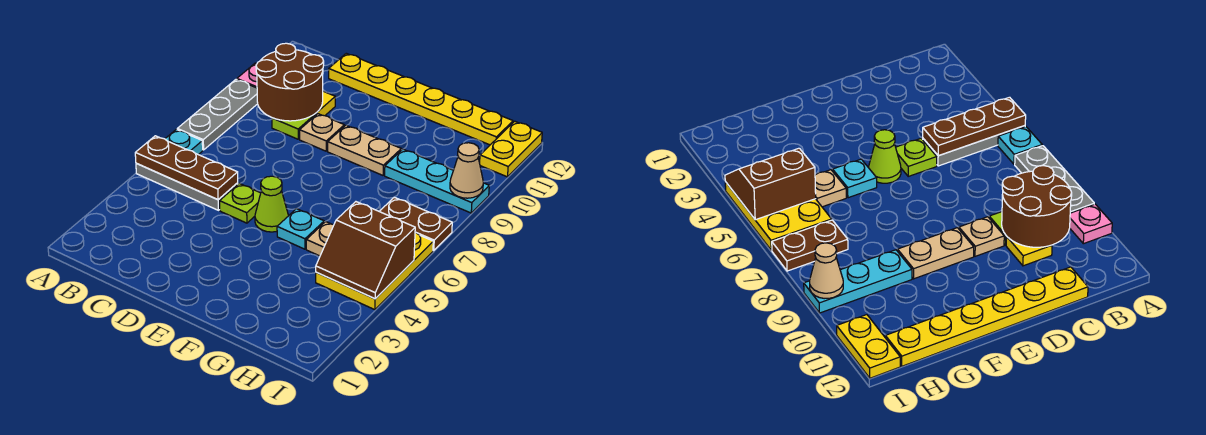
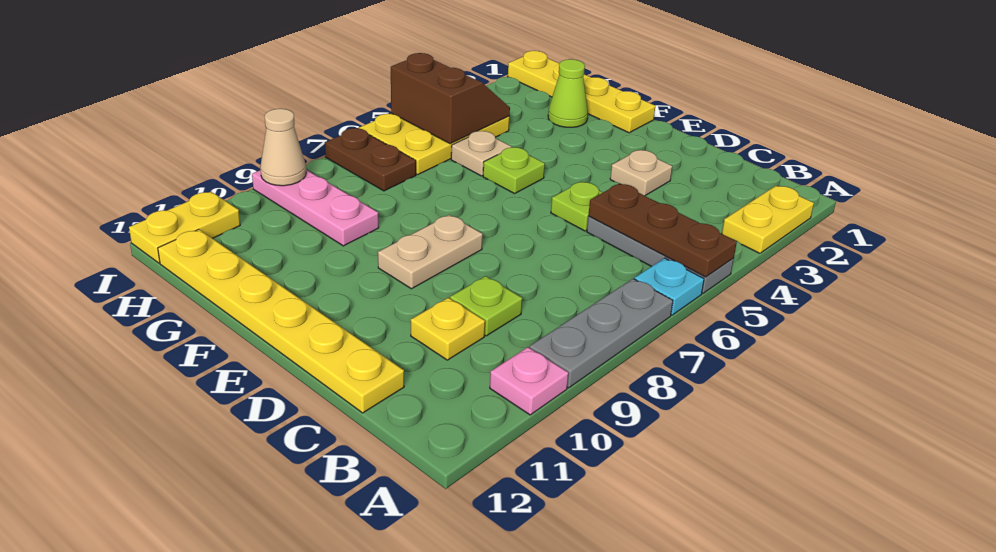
none -> yellow 1x2 plate [722,186,814,253]
brown 2x2 round brick [256,43,324,121] -> none
tan 1x1 plate [300,114,344,151] -> tan 1x1 plate moved to [610,150,672,196]
lime 1x1 cone [255,176,288,232] -> lime 1x1 cone moved to [548,59,588,127]
tan 1x2 plate [328,126,401,175] -> tan 1x2 plate turned to [378,215,483,289]
none -> yellow 1x4 plate [508,51,655,133]
cyan 1x1 plate [277,209,324,249] -> lime 1x1 plate [483,147,545,194]
cyan 1x3 plate [385,149,489,213] -> pink 1x3 plate [252,170,379,246]

